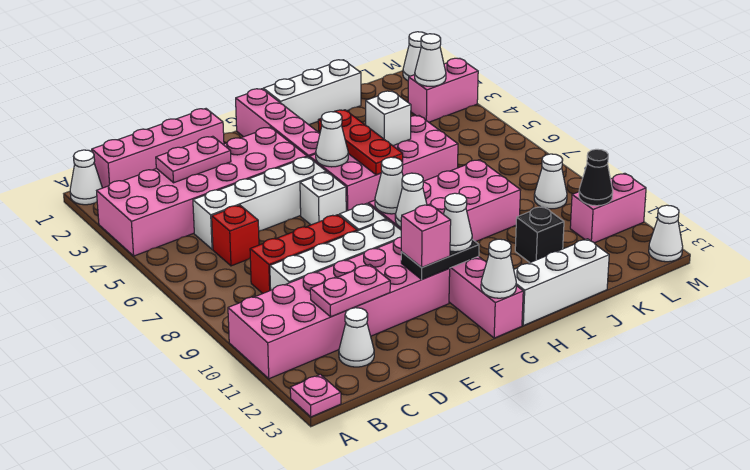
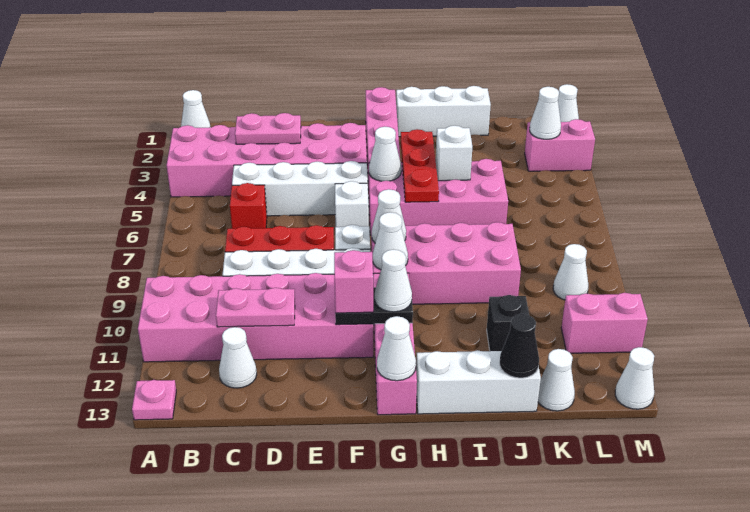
pink 1x4 brick [92,109,224,188] -> none
none -> white 1x1 cone [538,349,575,411]
black 1x1 cone [579,149,613,206] -> black 1x1 cone moved to [500,314,539,378]

